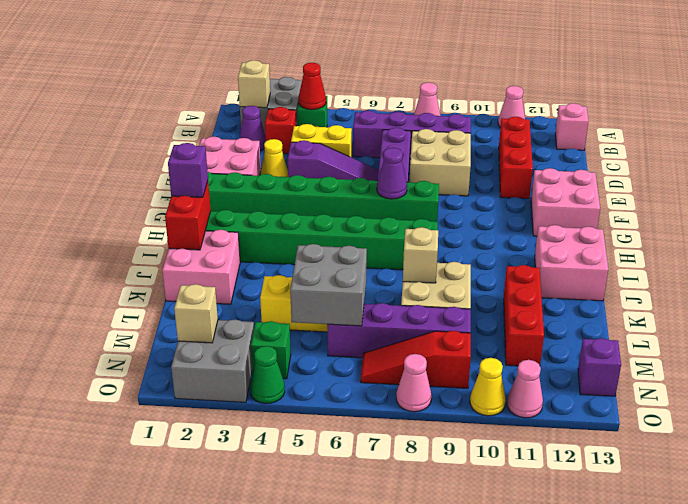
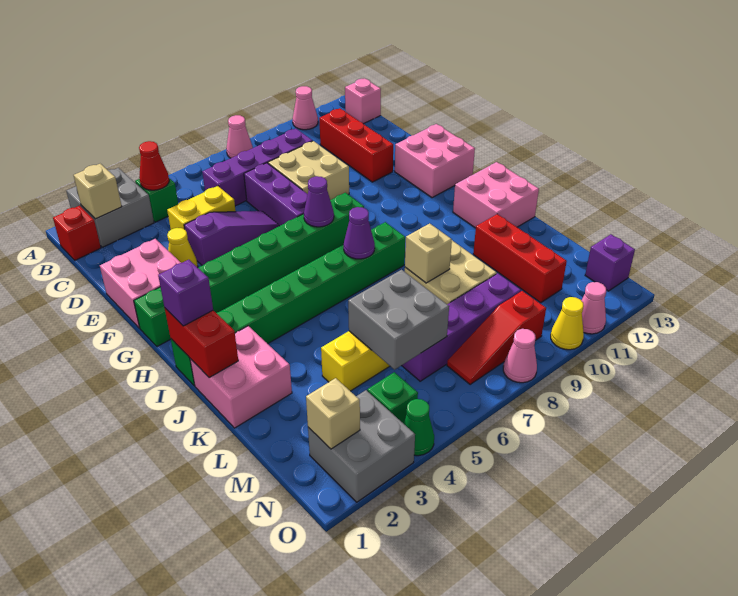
purple 1x1 cone [239,106,266,151] -> purple 1x1 cone moved to [344,207,375,259]
red 1x1 brick [265,107,296,154] -> red 1x1 brick moved to [53,206,101,260]

